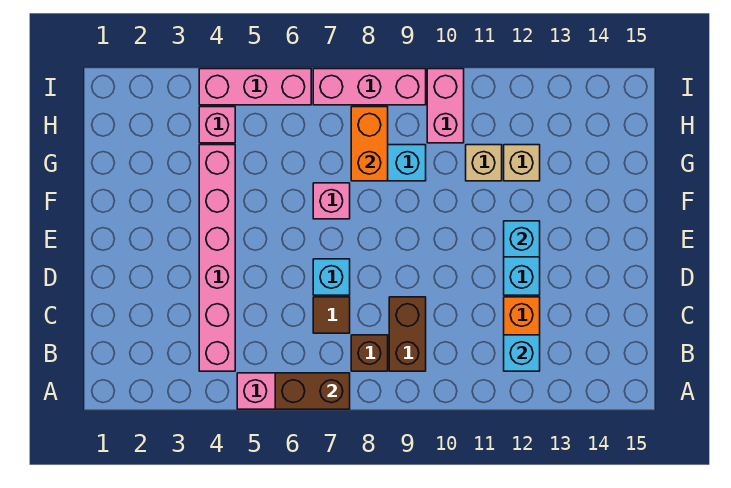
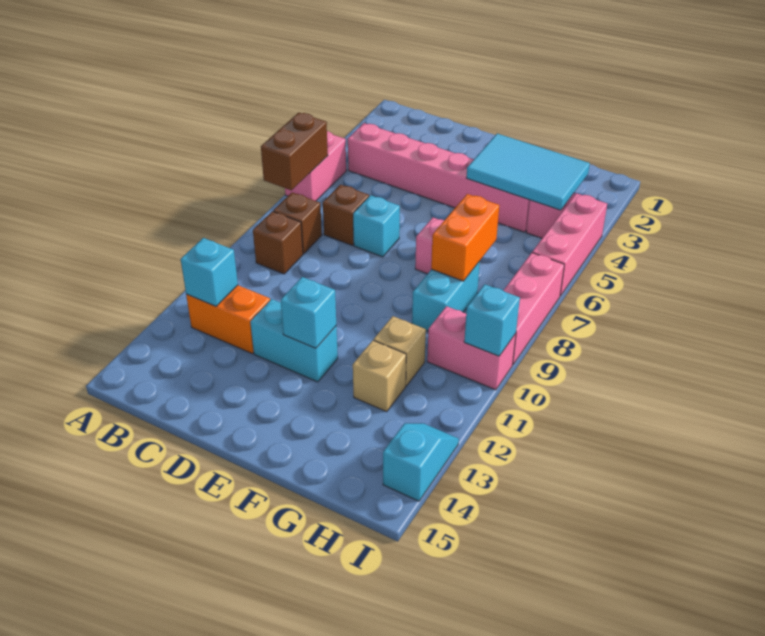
brown 1x2 brick [389,297,426,371] -> brown 1x1 brick [253,211,303,274]
brown 1x1 tile [313,297,350,333] -> brown 1x1 brick [323,185,369,245]
none -> cyan 2x3 tile [467,134,590,210]
orange 1x2 brick [351,107,388,181] -> orange 1x2 brick turned to [431,194,499,281]
none -> cyan 1x1 brick [464,284,520,356]
none -> cyan 1x2 slope [383,423,459,501]

